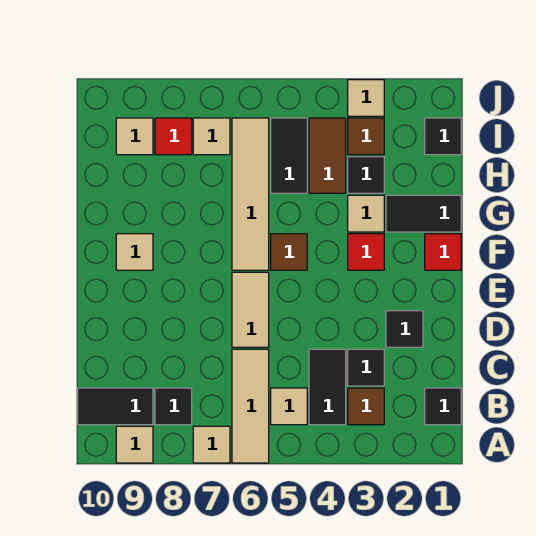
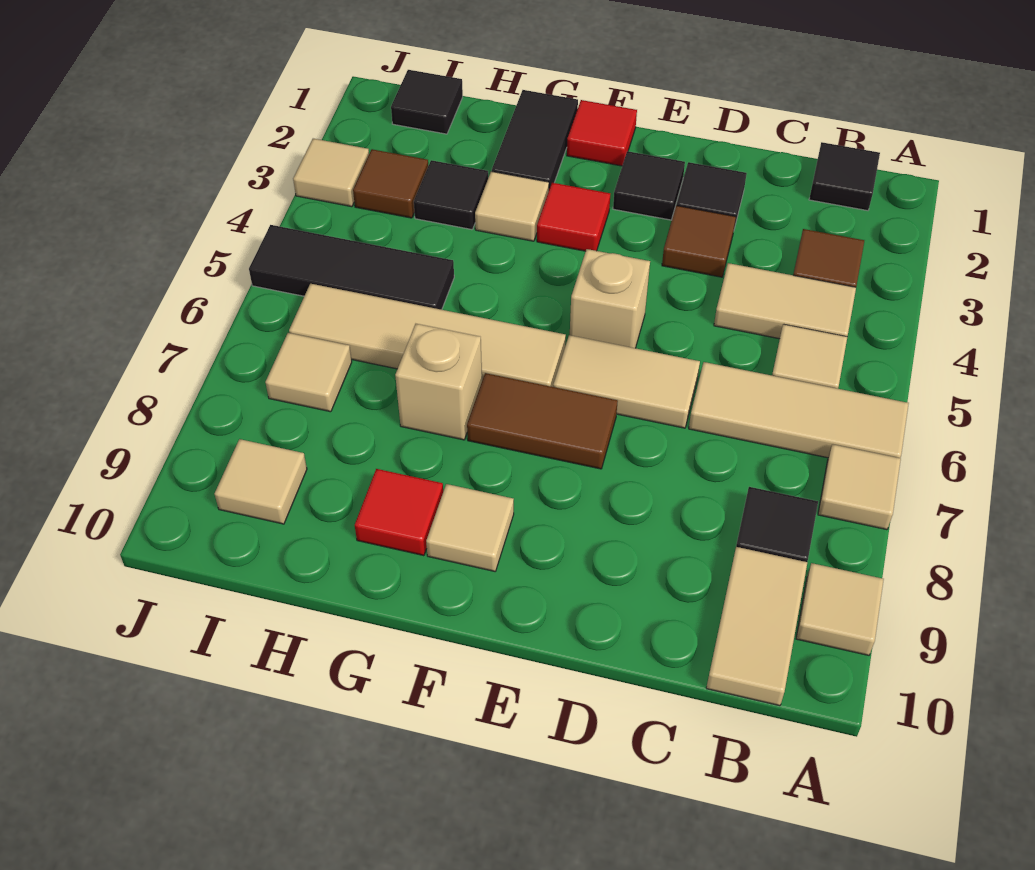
black 1x2 tile [309,349,346,425] -> tan 1x2 tile [714,263,856,339]
black 1x2 tile [78,388,153,425] -> tan 1x2 tile [706,547,807,706]
black 1x1 tile [348,349,384,386] -> black 1x1 tile moved to [613,151,685,220]
none -> tan 1x1 brick [570,249,650,348]
brown 1x1 tile [271,234,307,270] -> brown 1x1 tile moved to [662,206,736,277]
none -> tan 1x1 brick [395,324,482,440]
brown 1x2 tile [309,118,346,193] -> brown 1x2 tile moved to [467,373,618,469]
black 1x2 tile [271,118,307,193] -> black 1x3 tile [249,225,454,310]
red 1x1 tile [155,118,192,155] -> red 1x1 tile moved to [355,469,443,556]

